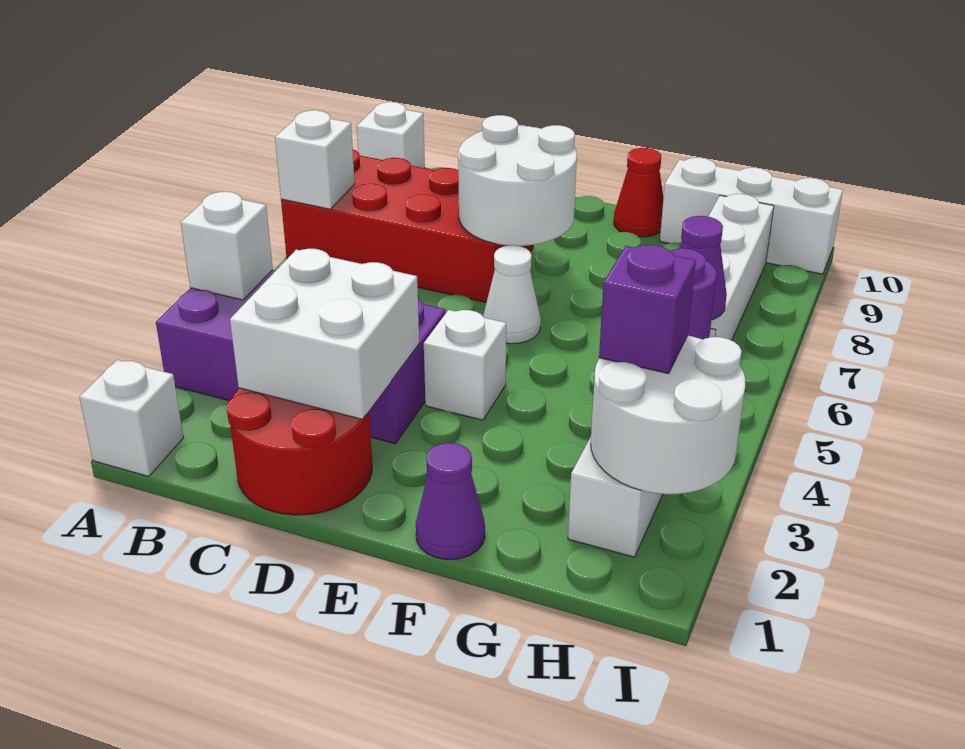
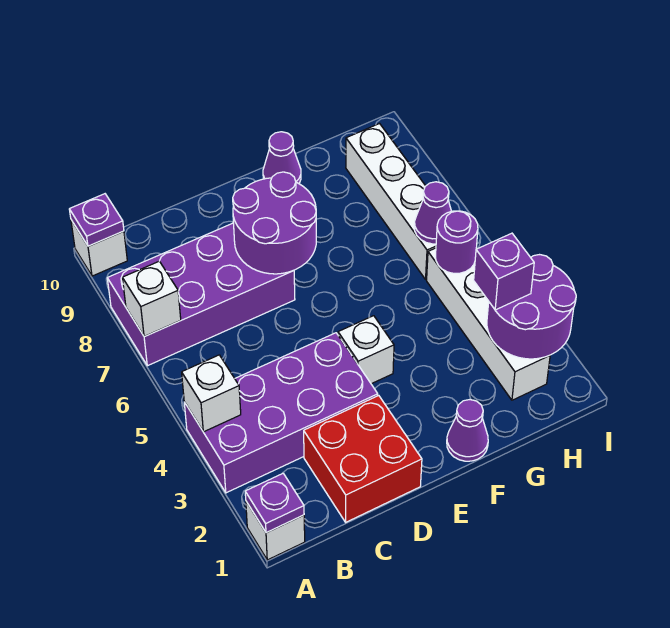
none -> purple 1x1 plate [245,473,304,533]
red 2x4 brick [281,149,533,302] -> purple 2x4 brick [107,223,295,366]
none -> purple 1x1 plate [69,194,124,246]
red 2x2 round brick [227,388,372,515] -> red 2x2 brick [304,396,422,522]
white 2x2 brick [230,249,419,419] -> none
white 2x2 round brick [458,115,577,246] -> purple 2x2 round brick [233,172,316,274]
white 1x1 cone [483,245,541,344] -> none
red 1x1 cone [614,148,664,237] -> purple 1x1 cone [263,132,301,183]
white 1x3 brick [660,158,843,274] -> none
white 2x2 round brick [591,335,745,494] -> purple 2x2 round brick [487,255,576,359]

